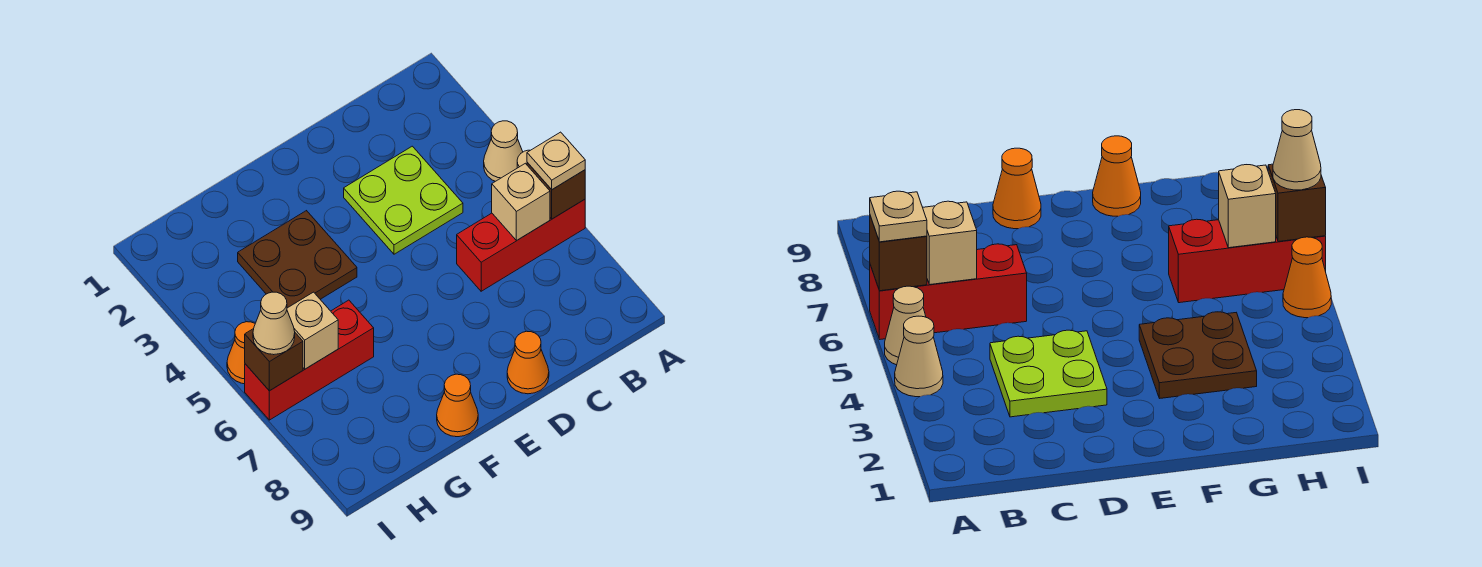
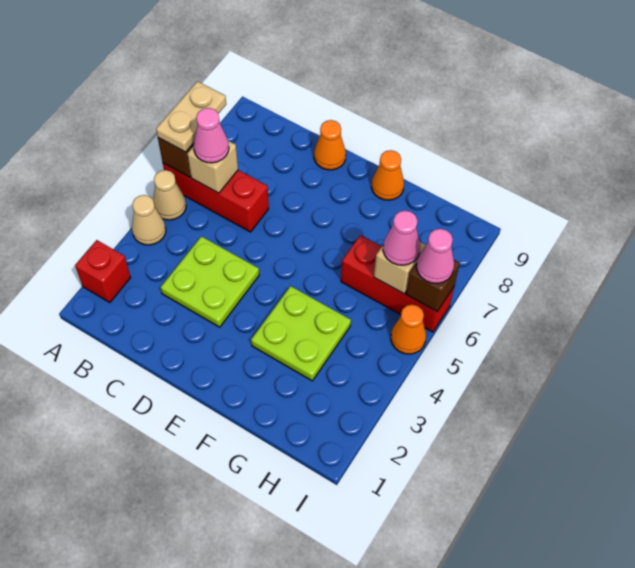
none -> red 1x1 brick [75,240,131,303]
tan 1x1 plate [527,132,585,189] -> tan 1x2 plate [156,81,226,152]
none -> pink 1x1 cone [194,108,229,163]
brown 2x2 plate [238,211,357,308] -> lime 2x2 plate [251,286,351,381]
none -> pink 1x1 cone [383,211,420,265]
tan 1x1 cone [253,292,295,355] -> pink 1x1 cone [417,229,454,283]

